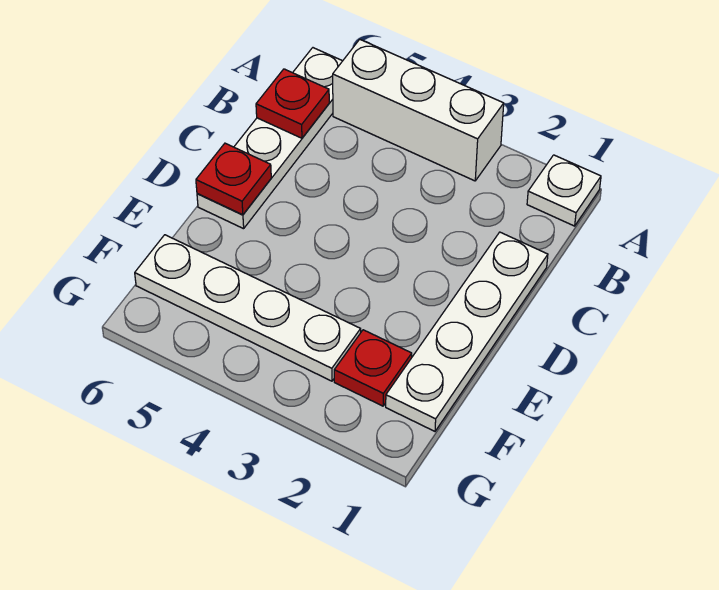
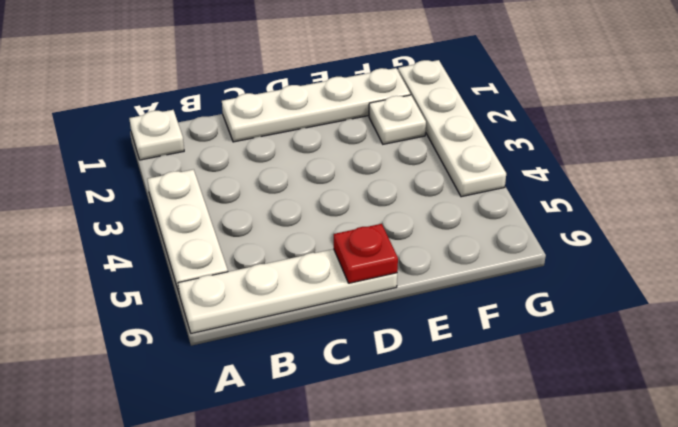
white 1x3 brick [333,39,504,181] -> white 1x3 plate [147,169,228,295]
red 1x1 plate [256,69,329,138] -> none
red 1x1 plate [334,330,412,406] -> white 1x1 plate [369,95,426,144]
white 1x4 plate [135,235,361,381] -> white 1x4 plate moved to [398,60,506,197]

